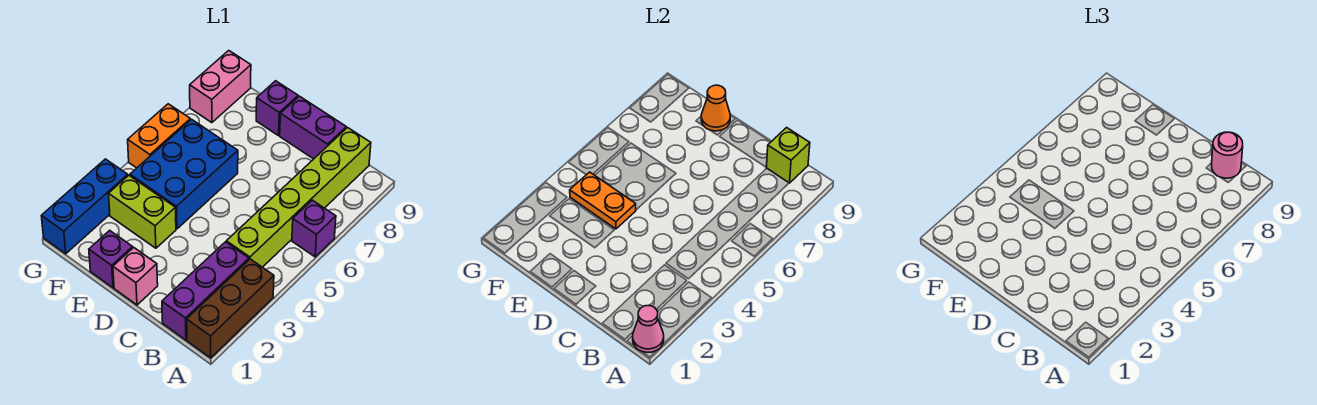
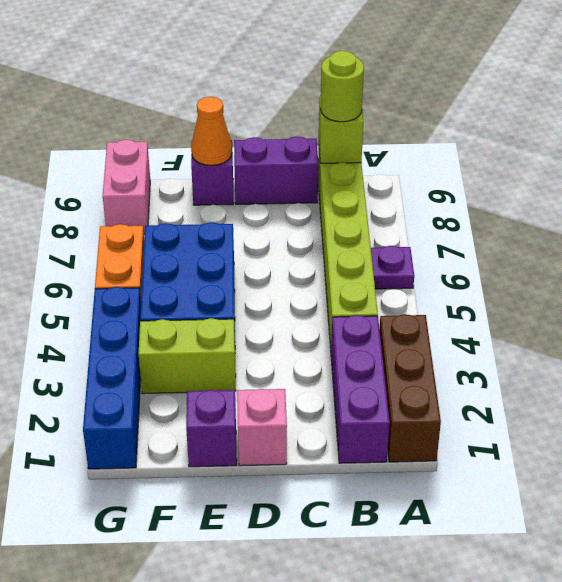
pink 1x1 cone [633,306,664,352] -> none
purple 1x1 brick [292,200,336,257] -> purple 1x1 plate [371,246,414,289]
pink 1x1 round brick [1212,132,1243,178] -> lime 1x1 round brick [320,51,364,122]
orange 1x2 plate [570,172,636,229] -> none
blue 1x3 brick [42,159,128,254] -> blue 1x4 brick [83,287,141,469]

